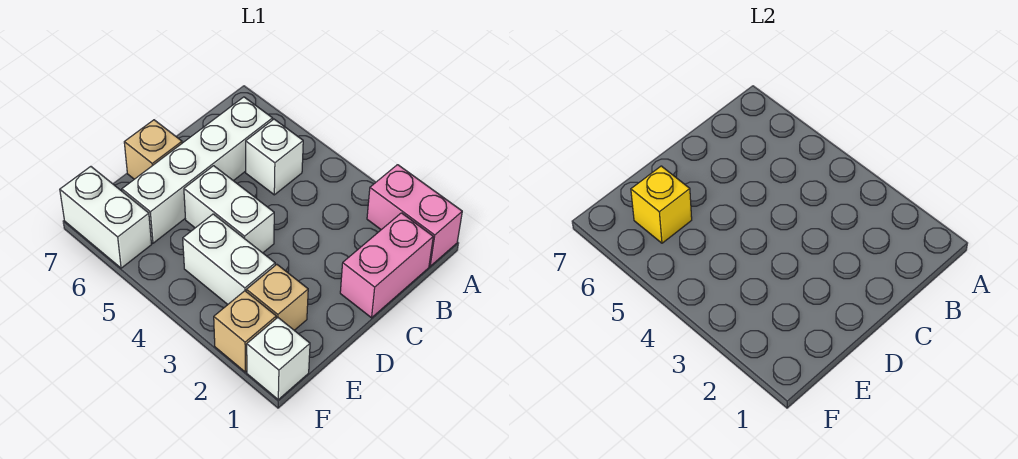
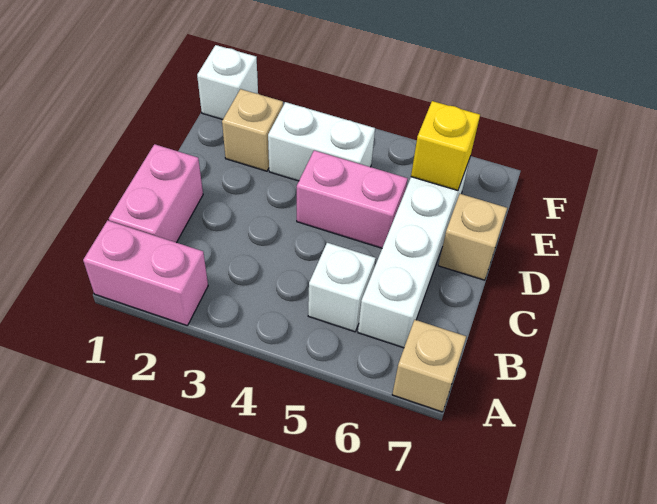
white 1x2 brick [184,166,274,253] -> pink 1x2 brick [297,150,408,248]
tan 1x1 brick [214,291,276,372] -> tan 1x1 brick moved to [392,320,466,412]
white 1x2 brick [60,167,151,268] -> none

